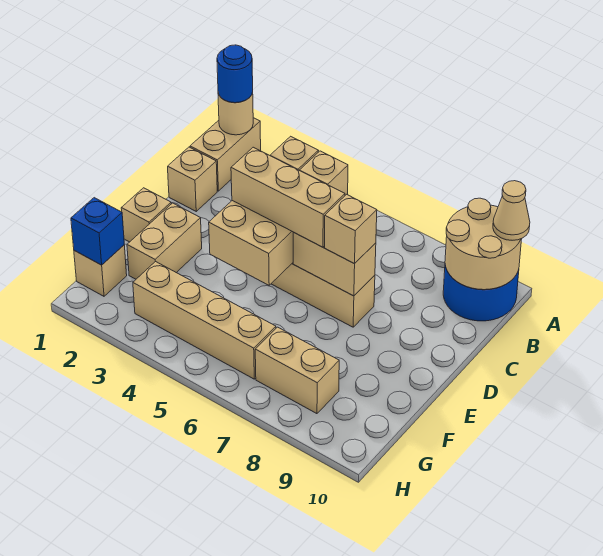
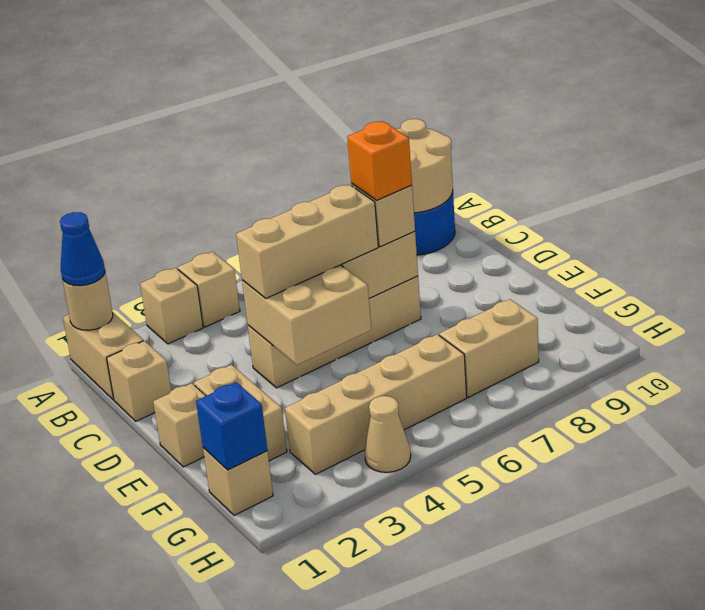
blue 1x1 round brick [217,45,253,103] -> blue 1x1 cone [60,212,105,286]
tan 1x1 cone [493,181,530,240] -> tan 1x1 cone moved to [364,396,411,472]
none -> orange 1x1 brick [347,122,412,200]

